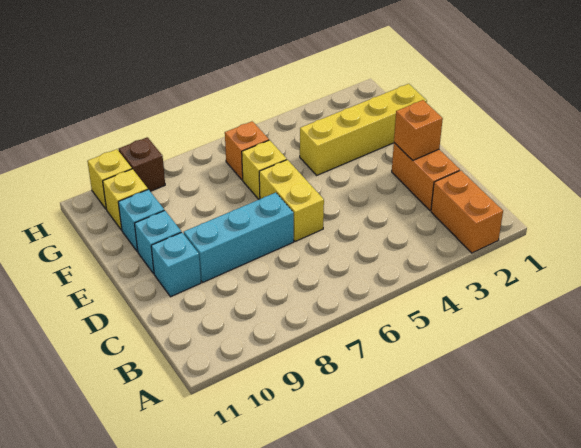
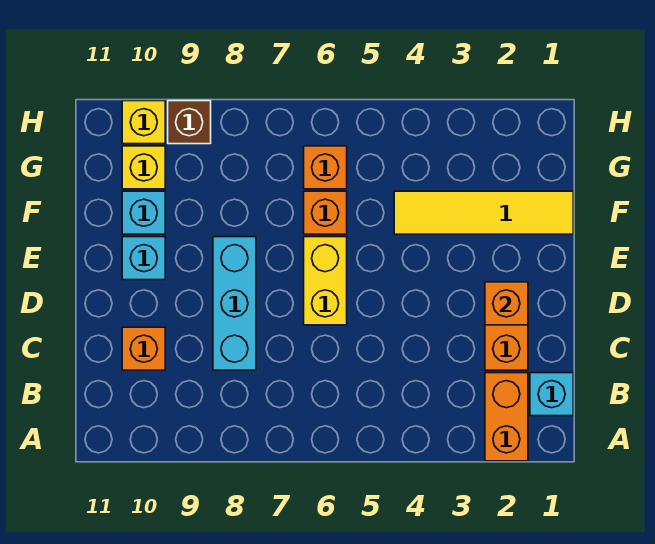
none -> orange 1x1 brick [122,327,165,370]
cyan 1x3 brick [184,193,294,282] -> cyan 1x3 brick turned to [213,237,256,370]
cyan 1x1 brick [151,232,201,297] -> cyan 1x1 brick moved to [530,373,573,416]
yellow 1x4 brick [300,84,427,175] -> yellow 1x4 tile [394,191,573,234]
yellow 1x1 brick [242,140,287,199] -> orange 1x1 brick [304,191,347,234]

